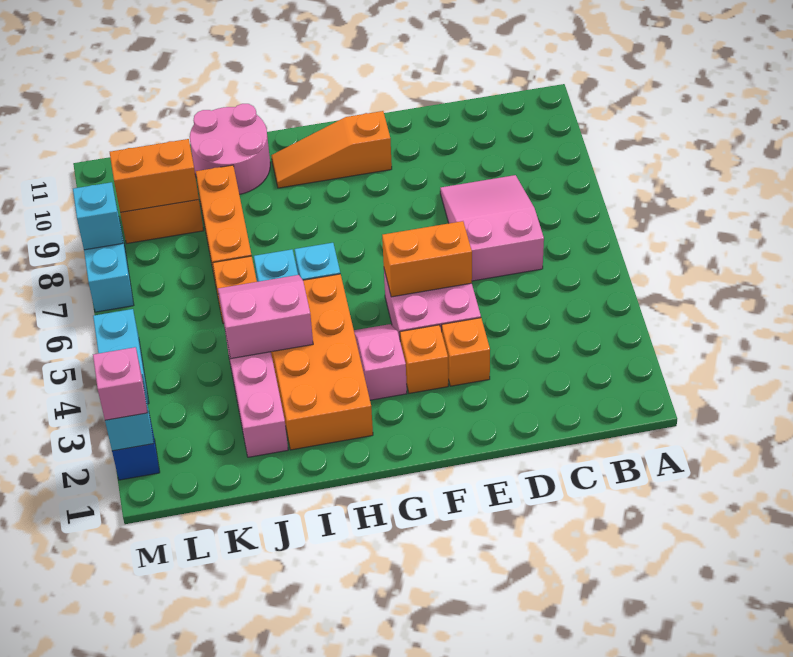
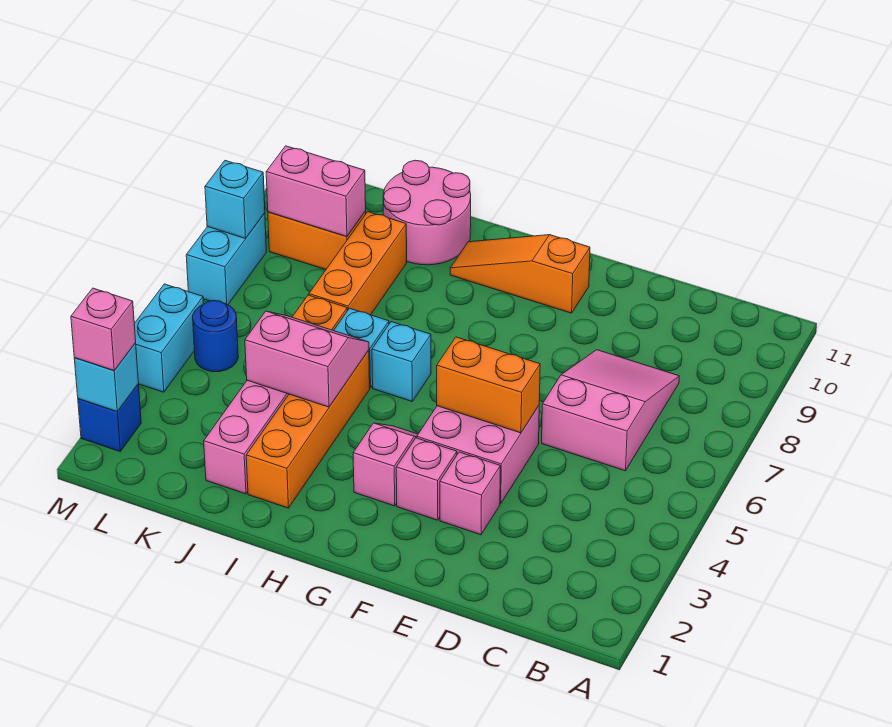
orange 1x1 brick [442,318,490,386] -> pink 1x1 brick [440,452,500,535]
orange 1x1 brick [400,325,448,393] -> pink 1x1 brick [396,438,457,520]
orange 2x4 brick [271,274,373,450] -> orange 1x4 brick [246,350,370,508]
orange 1x2 brick [110,139,199,213] -> pink 1x2 brick [266,146,366,236]
none -> blue 1x1 round brick [193,300,238,372]

